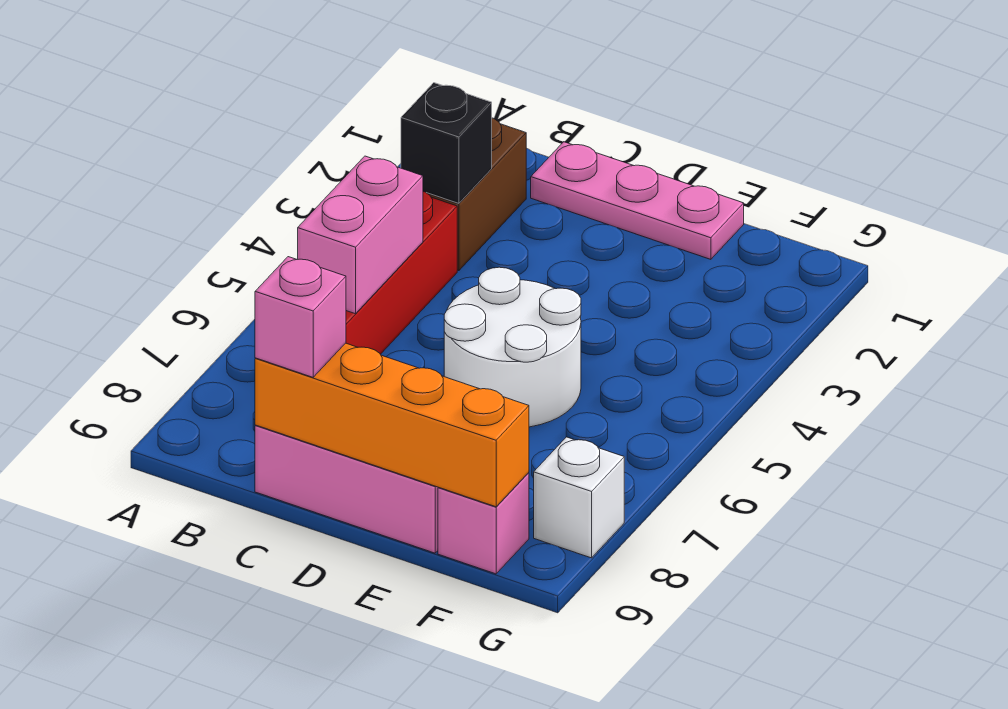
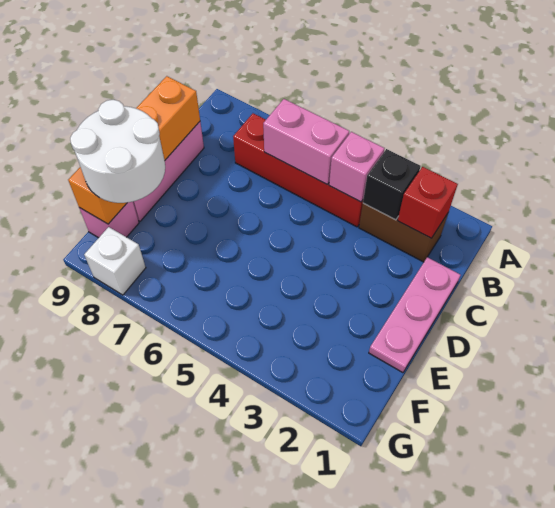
none -> red 1x1 brick [398,167,458,238]
pink 1x1 brick [255,257,346,377] -> pink 1x1 brick moved to [329,132,384,202]
white 2x2 round brick [444,267,581,427] -> white 2x2 round brick moved to [70,100,165,203]

